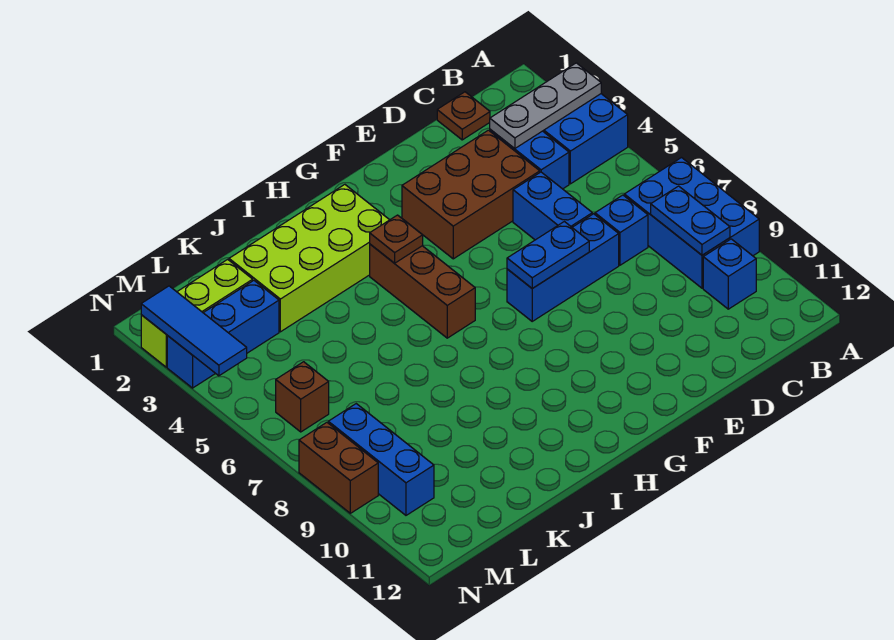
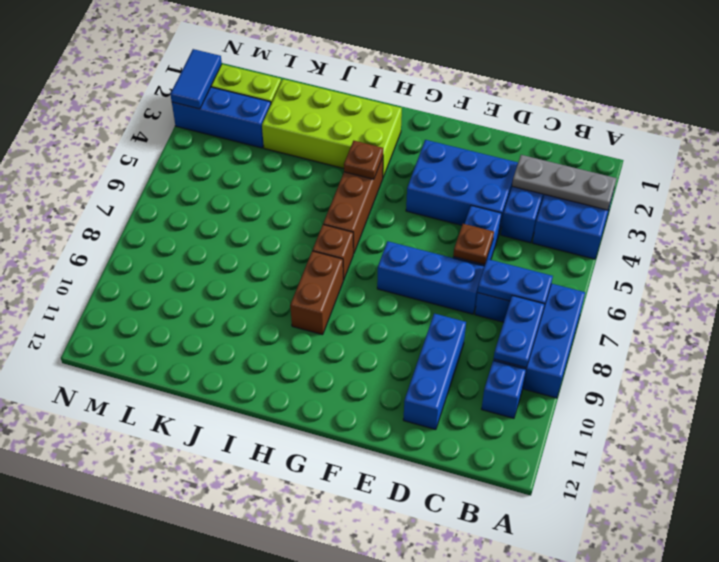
brown 1x1 plate [437,92,490,140] -> brown 1x1 plate moved to [453,224,494,265]
brown 2x3 brick [402,130,540,259] -> blue 2x3 brick [406,140,518,233]
blue 1x2 plate [507,222,589,288] -> blue 1x2 plate moved to [478,259,553,307]
brown 1x1 brick [276,362,329,432] -> brown 1x1 brick moved to [313,225,353,280]
blue 1x3 brick [328,404,434,515] -> blue 1x3 brick moved to [403,313,466,430]
blue 1x3 tile [141,286,247,376] -> blue 1x2 tile [170,49,222,109]
brown 1x2 brick [299,422,378,513] -> brown 1x2 brick moved to [290,251,343,335]

